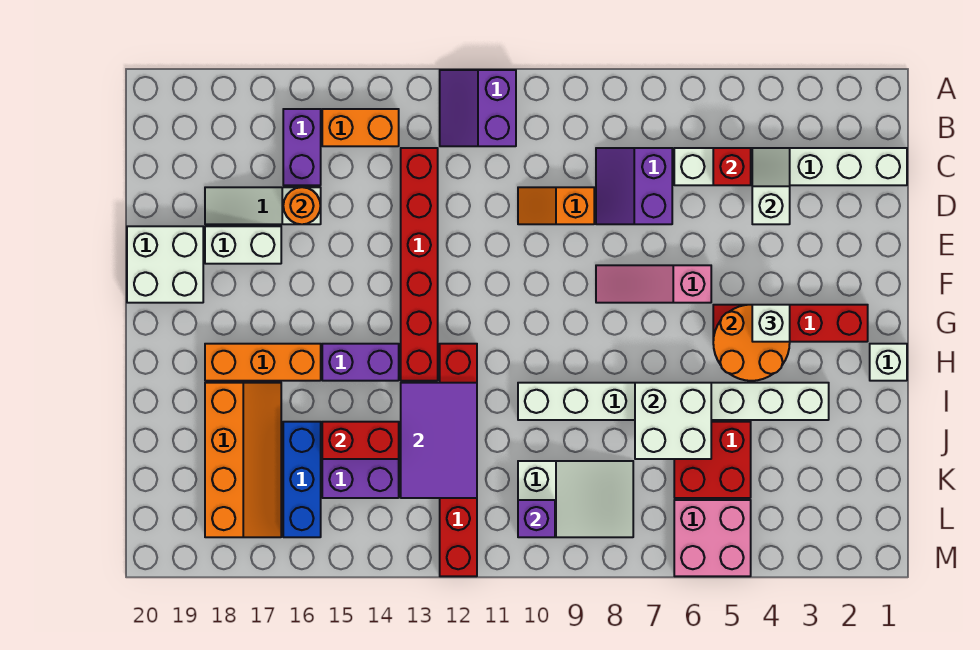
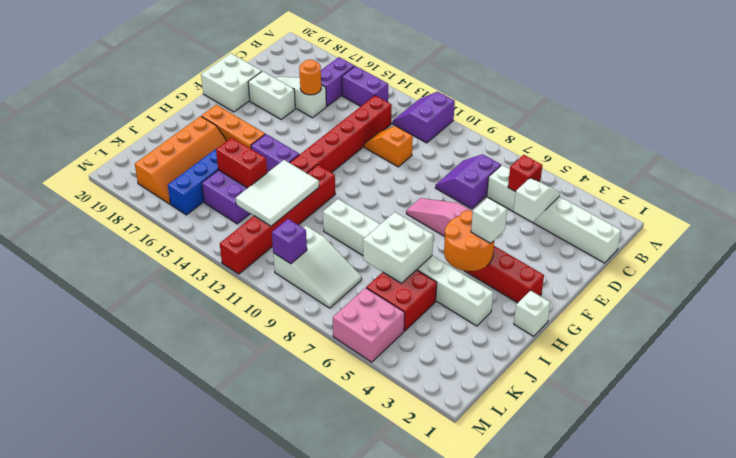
orange 1x2 brick [322,109,399,146] -> purple 1x2 brick [342,66,388,106]
orange 1x2 slope [518,187,594,224] -> orange 1x2 slope moved to [364,126,413,167]
purple 2x3 tile [401,383,477,498] -> white 2x3 tile [236,160,319,226]

